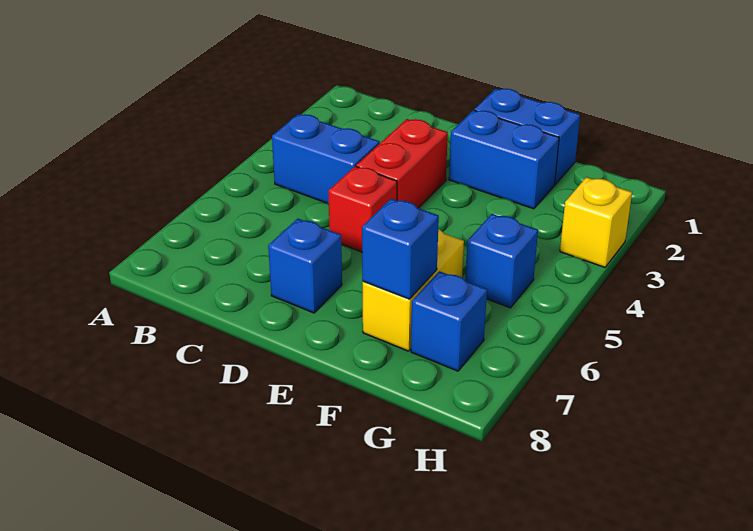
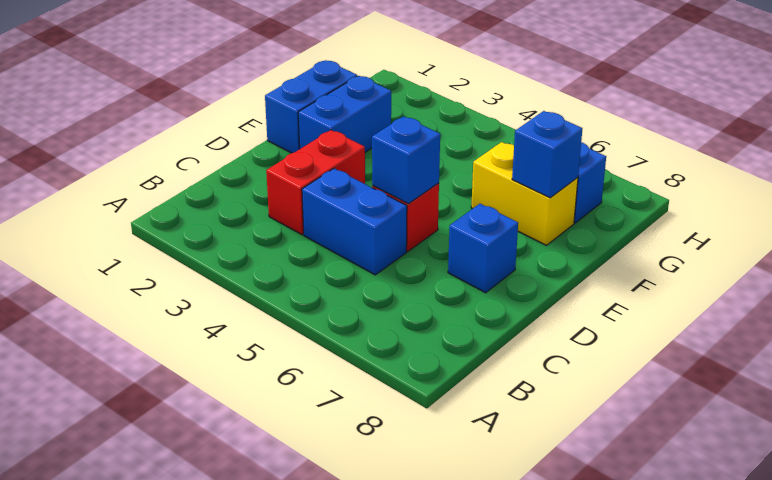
blue 1x2 brick [272,114,380,204] -> blue 1x2 brick turned to [302,168,407,275]
red 1x2 brick [356,119,448,208] -> red 1x2 brick turned to [266,130,365,235]
blue 1x1 brick [465,214,538,308] -> blue 1x1 brick moved to [372,116,440,204]
yellow 1x1 brick [560,177,632,267] -> none

